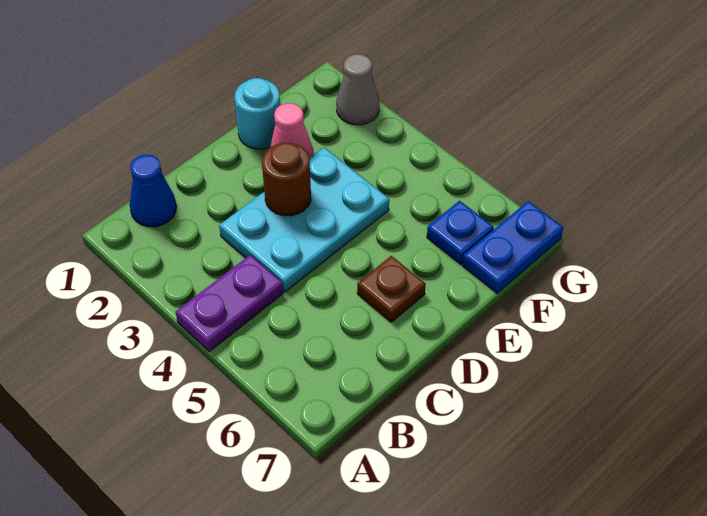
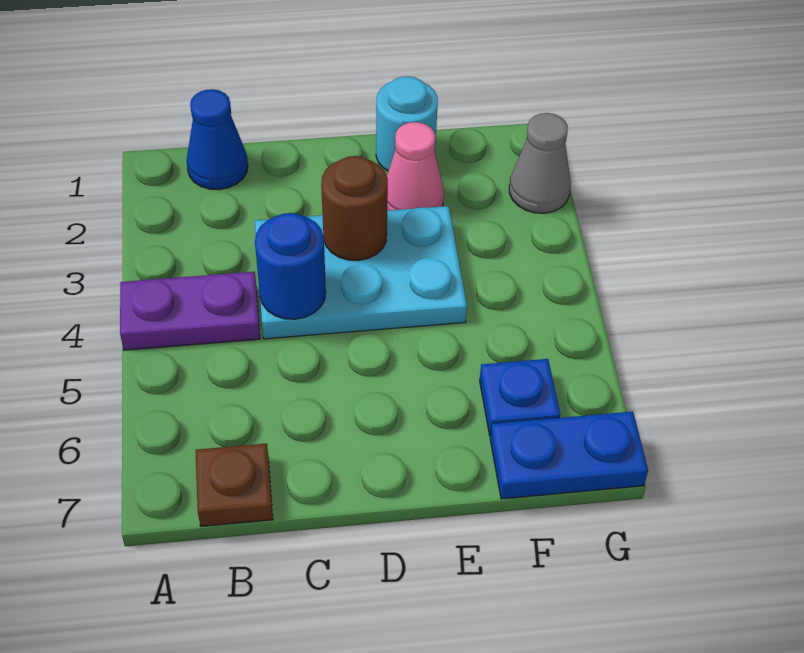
none -> blue 1x1 round brick [255,213,326,319]
brown 1x1 plate [357,256,426,322] -> brown 1x1 plate moved to [196,443,273,526]

